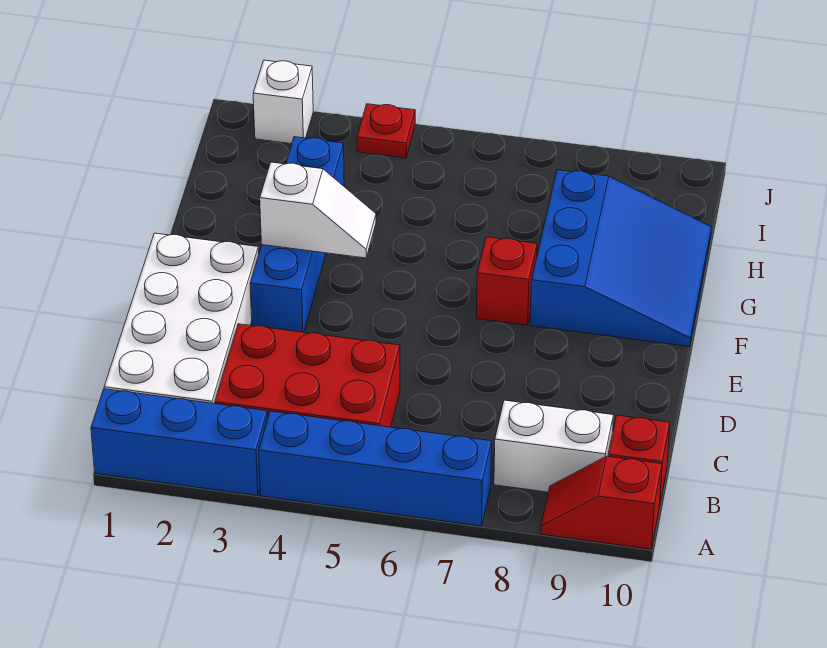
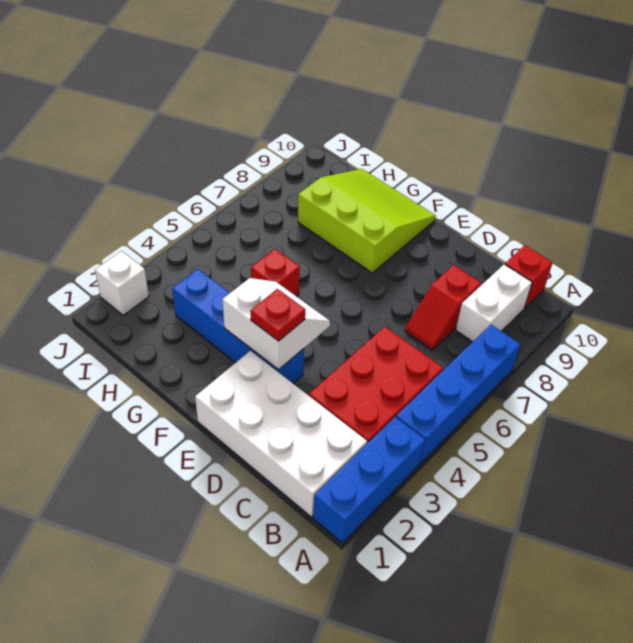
red 1x2 slope [541,456,662,549] -> red 1x2 slope moved to [405,265,481,350]
white 1x2 slope [260,162,376,258] -> white 2x2 slope [223,278,330,370]
red 1x1 brick [476,237,537,325] -> red 1x1 brick moved to [251,249,300,296]
blue 3x3 slope [530,170,712,347] -> lime 3x3 slope [298,169,436,273]
red 1x1 plate [357,104,415,158] -> red 1x1 plate moved to [251,289,305,341]

